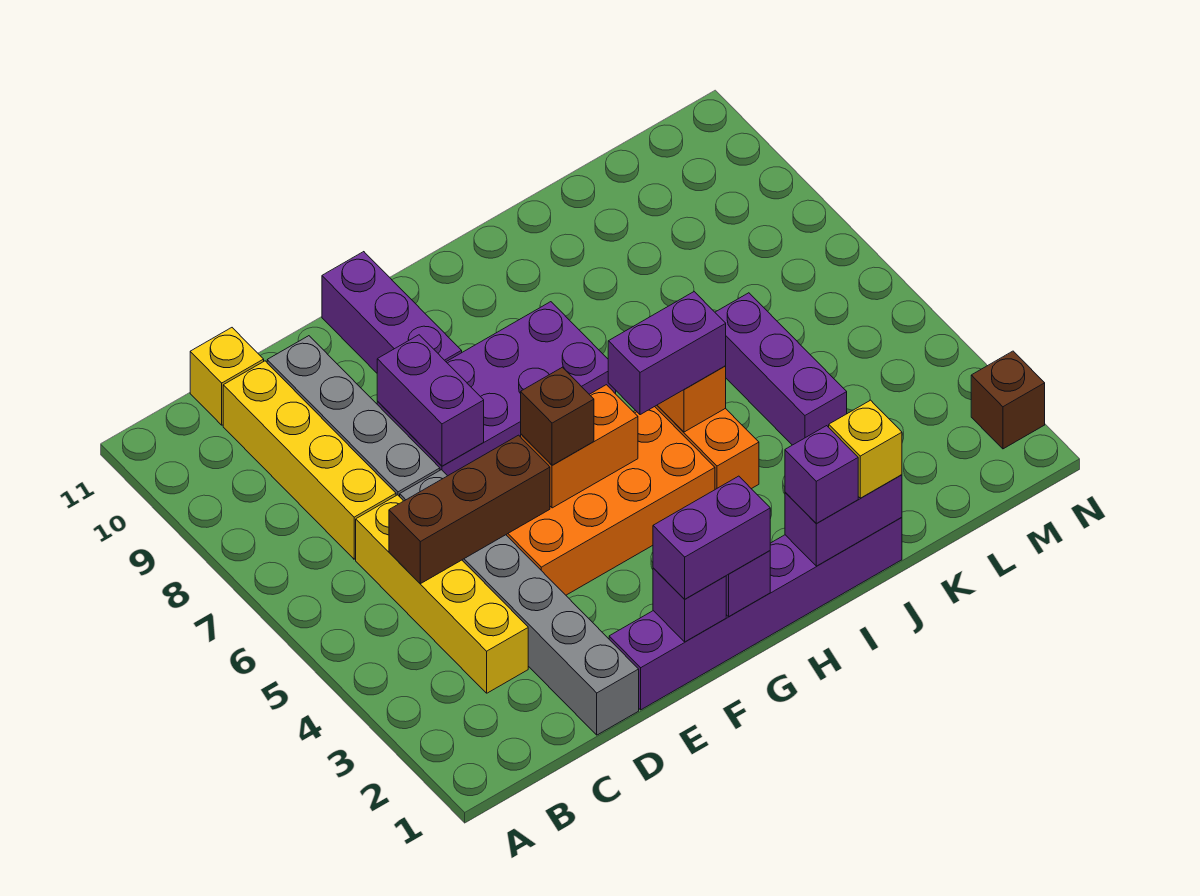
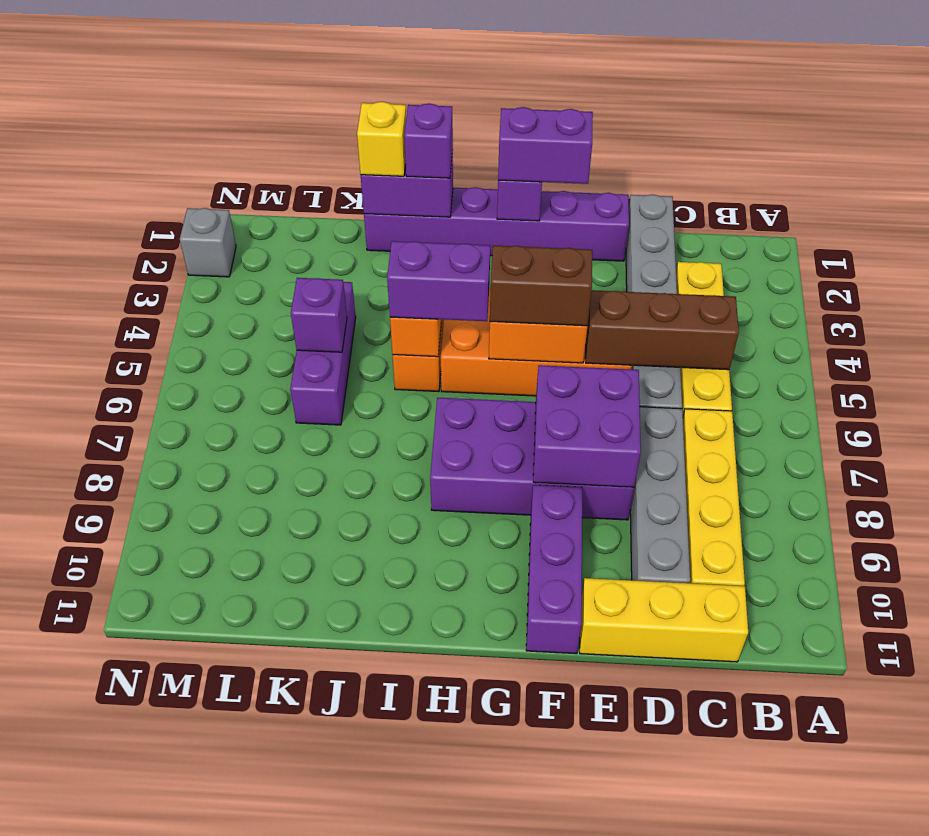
yellow 1x1 brick [190,328,264,425] -> yellow 1x3 brick [580,578,748,662]
purple 1x2 brick [377,335,484,466] -> purple 2x2 brick [533,365,641,487]
purple 1x1 brick [653,568,726,642] -> purple 1x1 brick moved to [291,278,347,352]
brown 1x1 brick [521,367,594,465] -> brown 1x2 brick [490,246,592,326]
brown 1x1 brick [971,351,1045,449] -> grey 1x1 brick [180,208,236,277]

